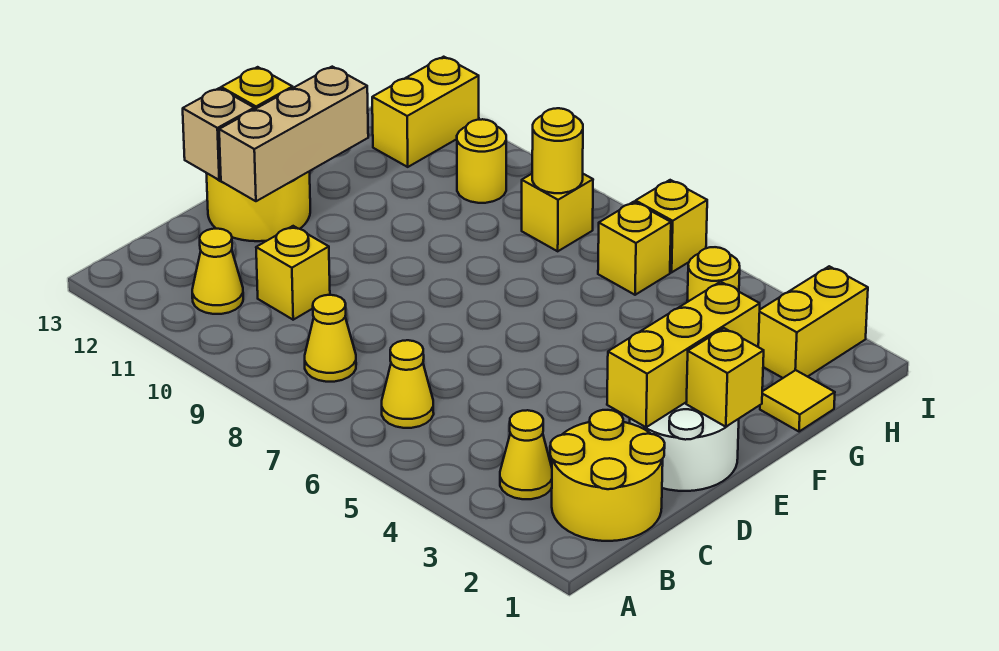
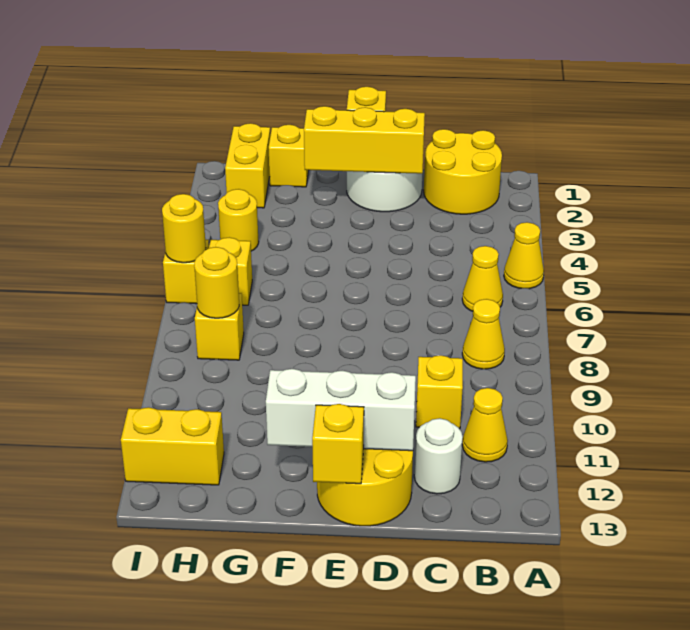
yellow 1x1 cone [500,410,552,499] -> yellow 1x1 cone moved to [504,222,544,289]
none -> white 1x1 round brick [414,418,463,494]
tan 1x3 brick [219,67,368,201] -> white 1x3 brick [266,369,416,451]
tan 1x1 brick [183,88,254,180] -> none
yellow 1x1 tile [760,370,835,432] -> yellow 1x1 brick [269,125,309,187]
yellow 1x2 brick [758,266,868,378] -> yellow 1x2 brick turned to [225,123,270,208]
yellow 1x1 round brick [457,119,506,203] -> yellow 1x1 round brick moved to [162,194,206,263]

